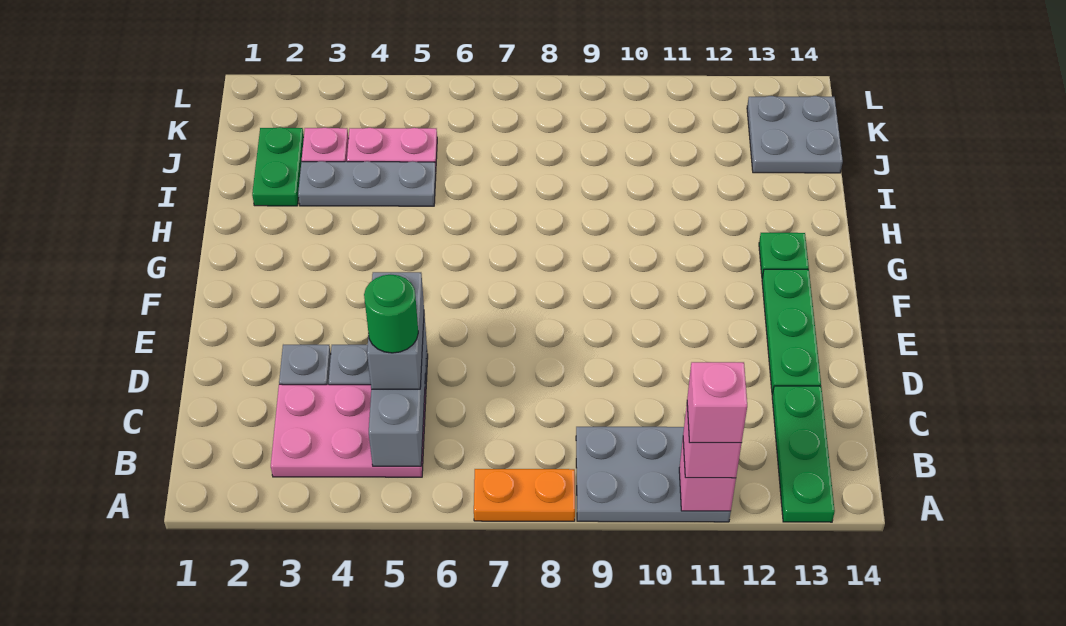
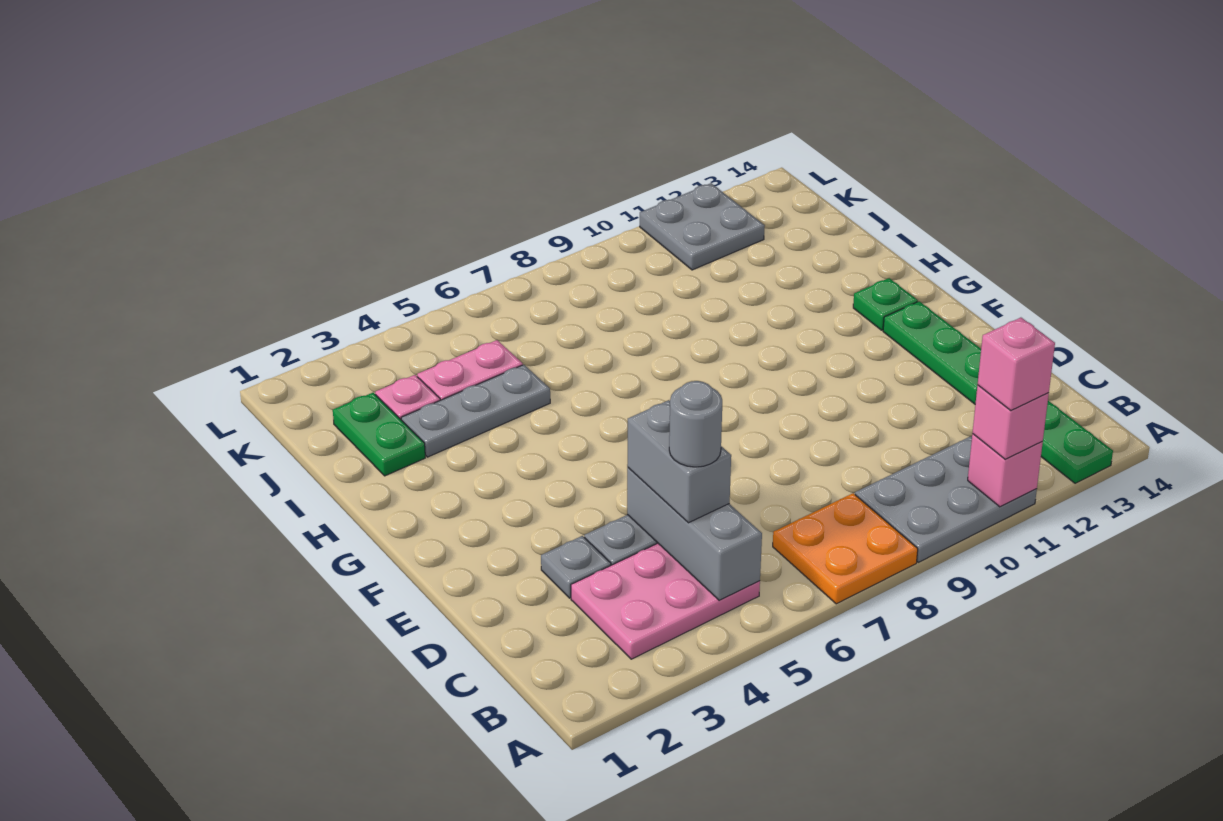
orange 1x2 plate [474,469,575,521] -> orange 2x2 plate [773,493,918,604]
green 1x1 round brick [364,275,418,353] -> grey 1x1 round brick [669,381,722,467]
grey 2x2 plate [747,96,843,173] -> grey 2x2 plate moved to [640,183,765,270]

